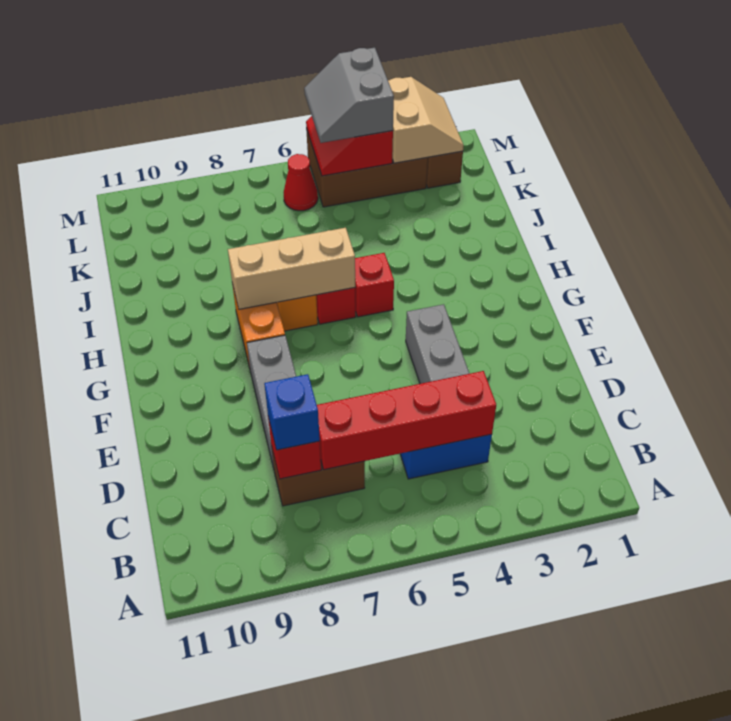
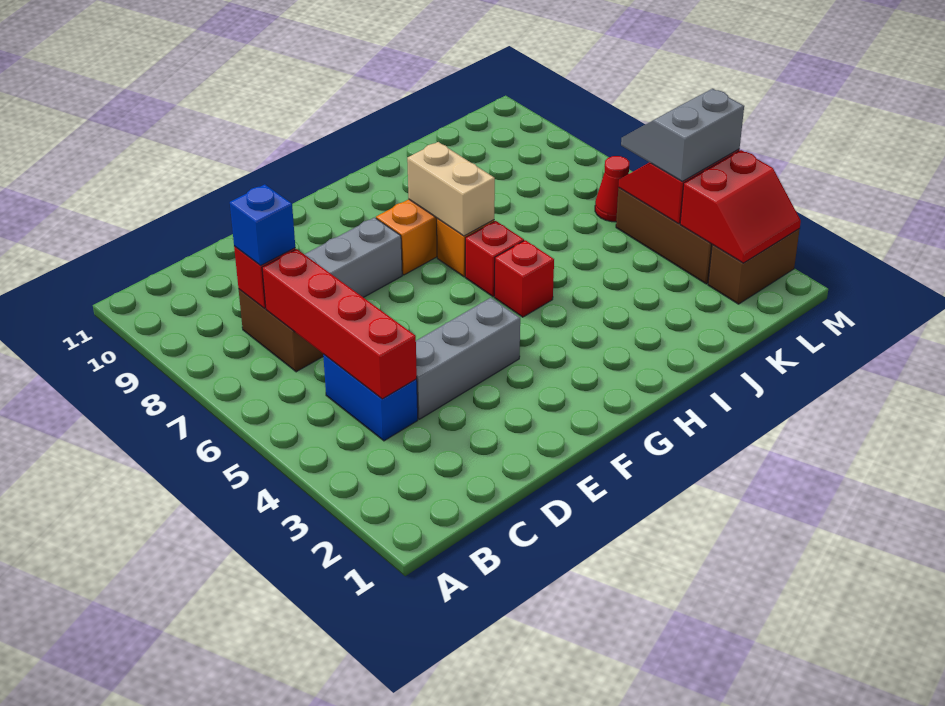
tan 1x3 brick [228,228,355,309] -> tan 1x2 brick [407,142,495,236]
tan 2x2 slope [388,77,464,163] -> red 2x2 slope [680,150,801,263]

